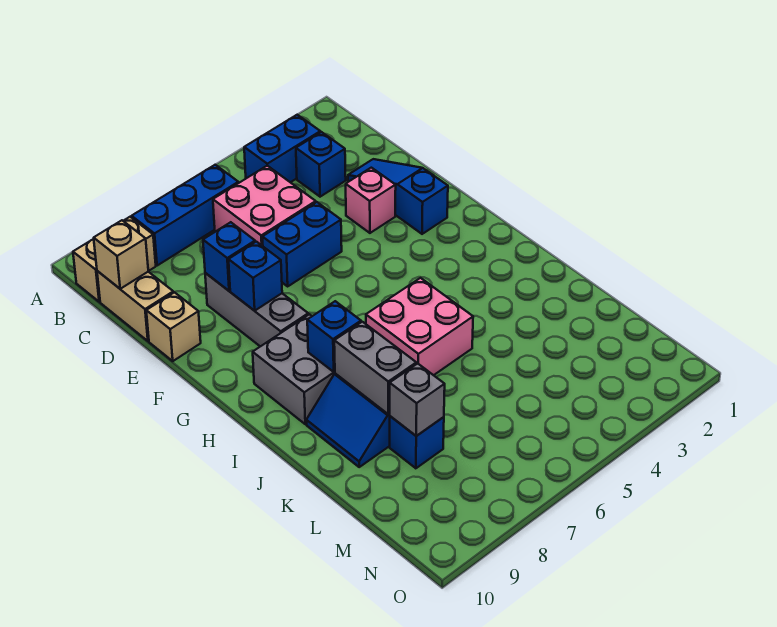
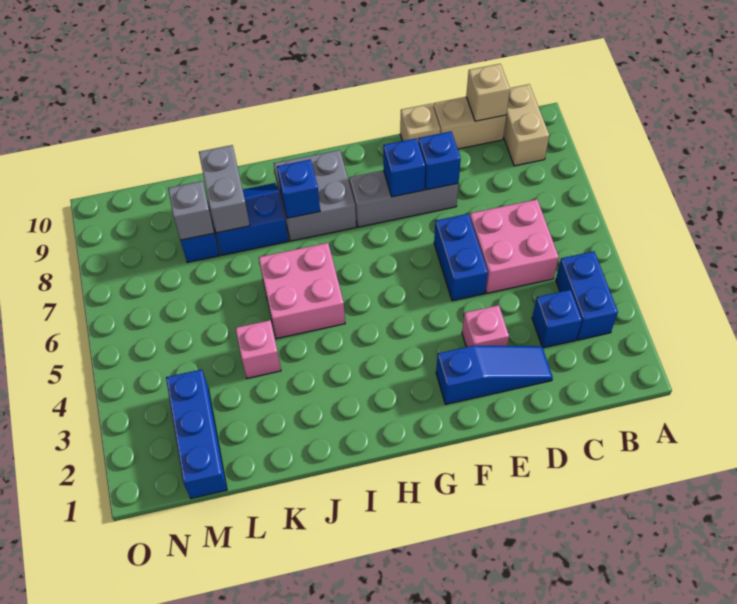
blue 1x3 brick [132,165,238,266] -> blue 1x3 brick moved to [166,369,227,499]
grey 1x2 brick [334,322,416,414] -> grey 1x2 brick turned to [199,145,250,233]
none -> pink 1x1 brick [235,320,281,378]

